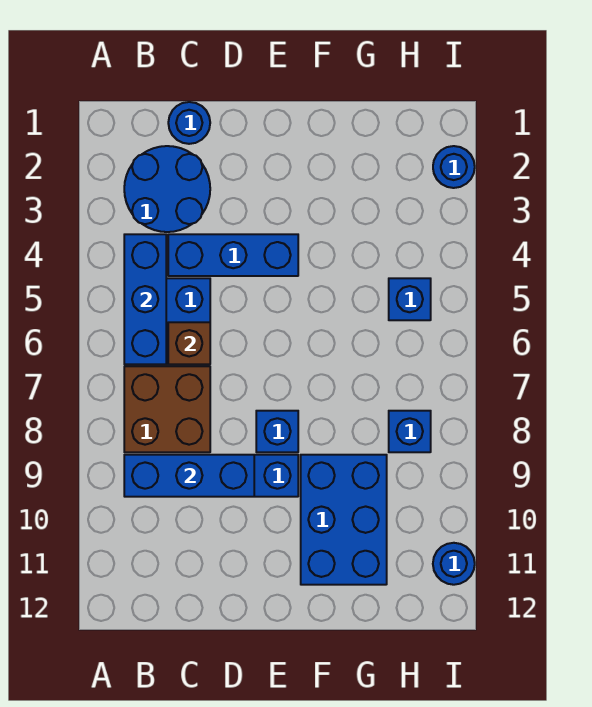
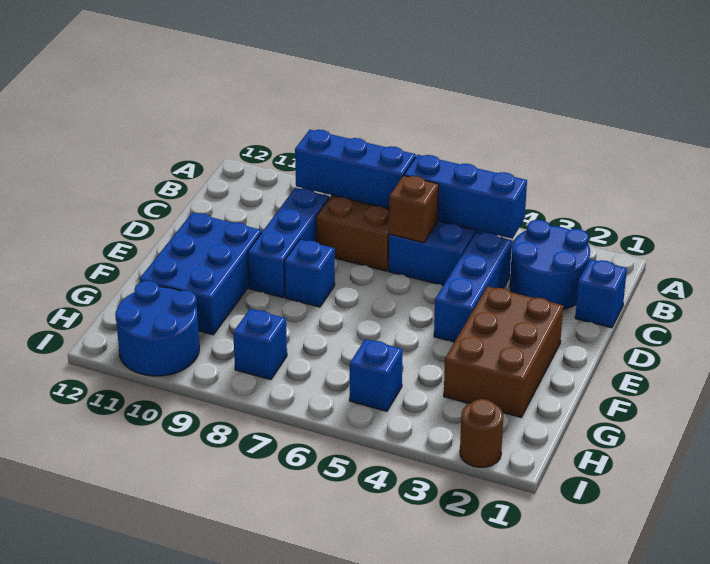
blue 1x3 brick [124,455,254,497] -> blue 1x3 brick turned to [295,130,416,209]
blue 1x1 round brick [168,102,210,144] -> blue 1x1 brick [575,259,627,328]
none -> brown 2x3 brick [444,286,563,417]
blue 2x3 brick [301,455,387,585] -> blue 2x3 brick turned to [140,213,262,335]
blue 1x1 round brick [433,146,475,188] -> brown 1x1 round brick [460,399,503,467]
blue 1x1 round brick [433,543,475,585] -> blue 2x2 round brick [115,281,199,376]

